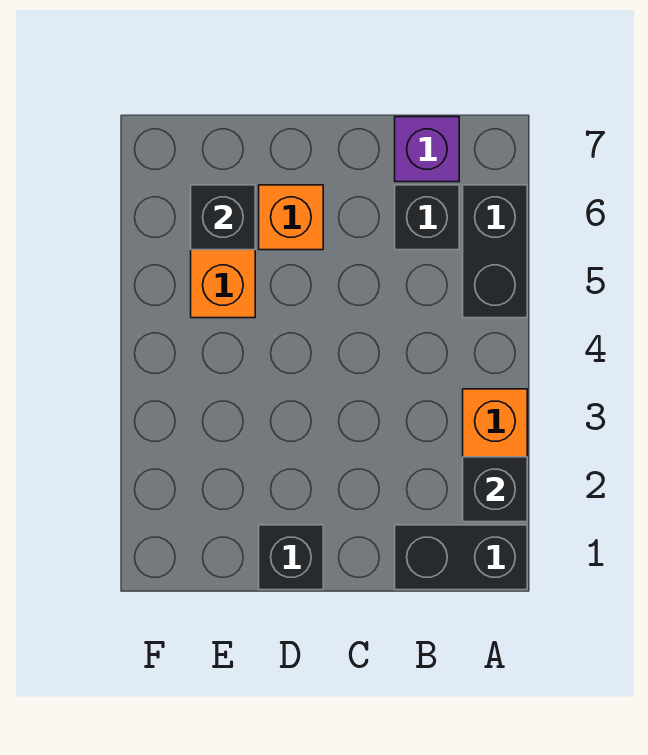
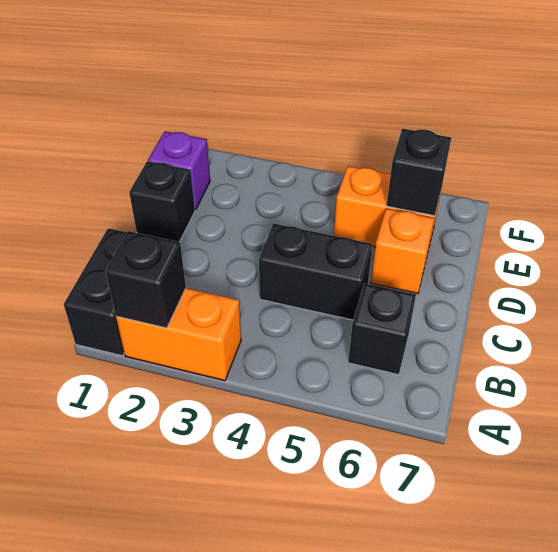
black 1x2 brick [463,185,527,318] -> black 1x2 brick moved to [259,223,373,320]
purple 1x1 brick [395,117,459,182] -> purple 1x1 brick moved to [148,131,210,210]

